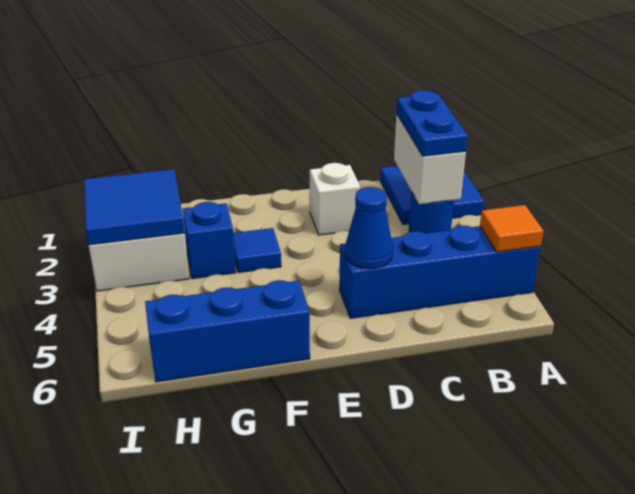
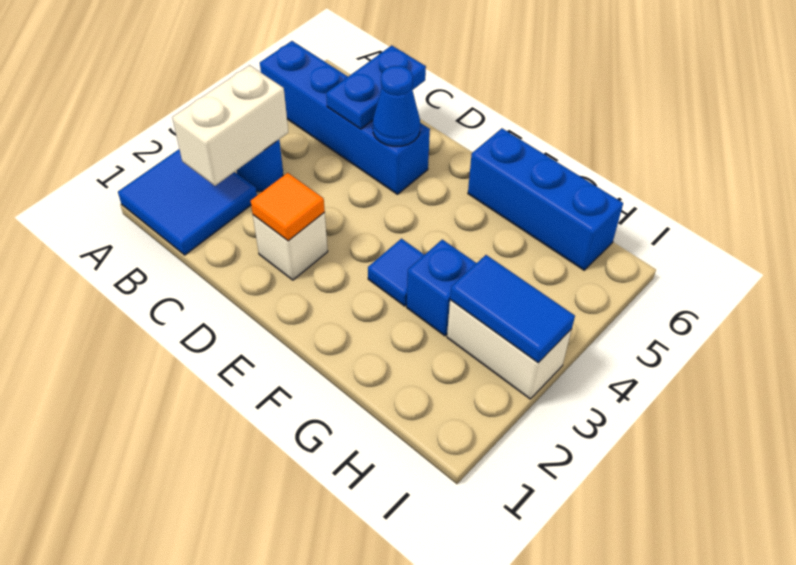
orange 1x1 tile [480,205,543,252] -> orange 1x1 tile moved to [251,173,325,241]
blue 1x2 plate [396,90,468,156] -> blue 1x2 plate moved to [326,45,426,129]
blue 2x2 tile [84,169,185,245] -> blue 1x2 tile [450,255,575,363]

